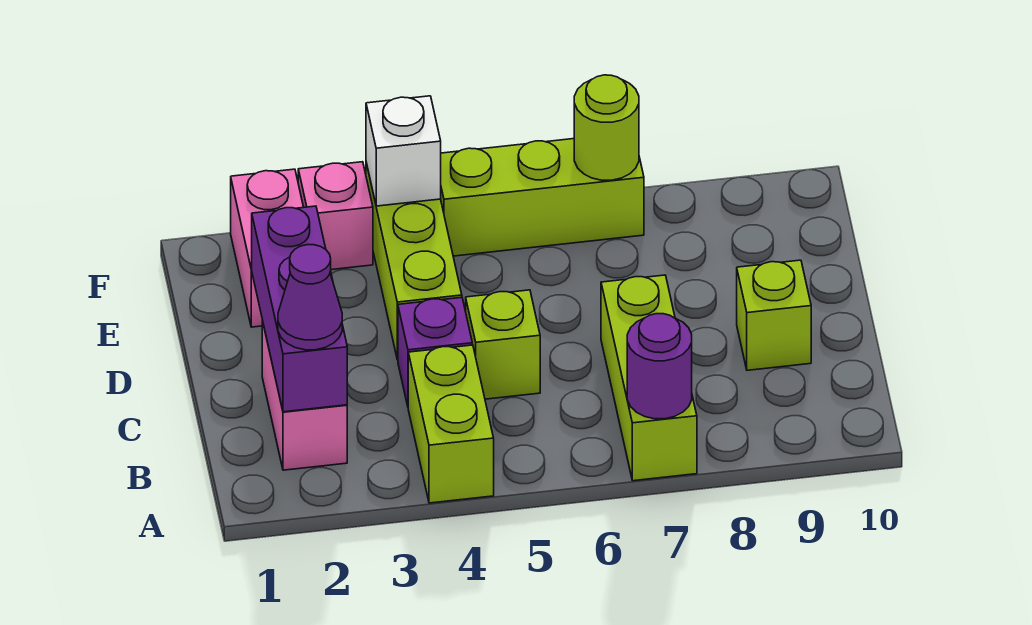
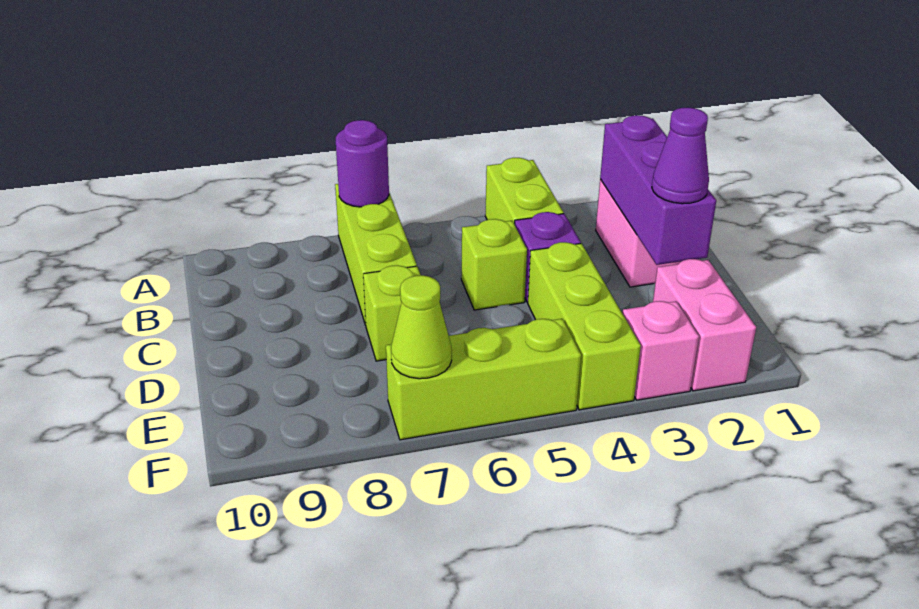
purple 1x1 cone [278,245,342,350] -> purple 1x1 cone moved to [652,107,709,204]
lime 1x1 brick [737,260,811,370] -> lime 1x1 brick moved to [363,265,421,361]
white 1x1 brick [366,96,441,206] -> none
lime 1x1 round brick [574,75,639,180] -> lime 1x1 cone [391,275,452,379]

